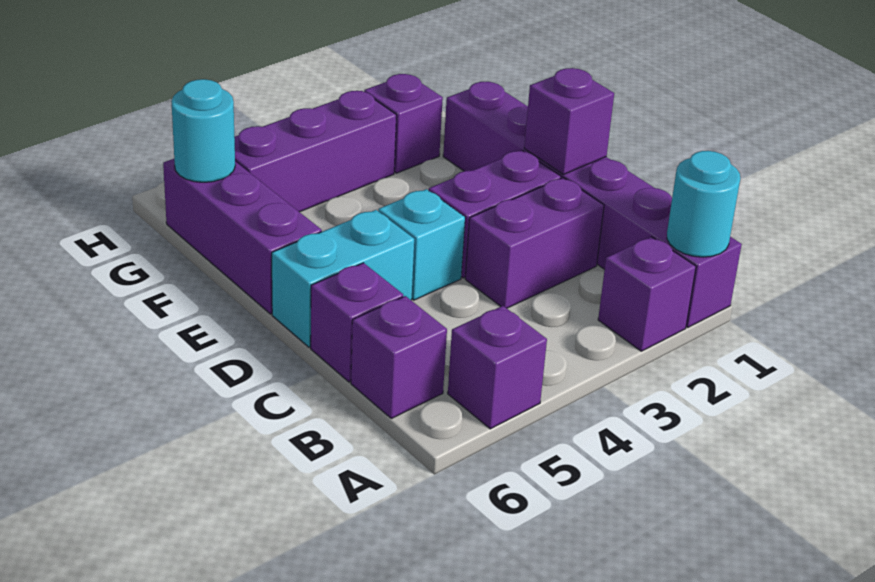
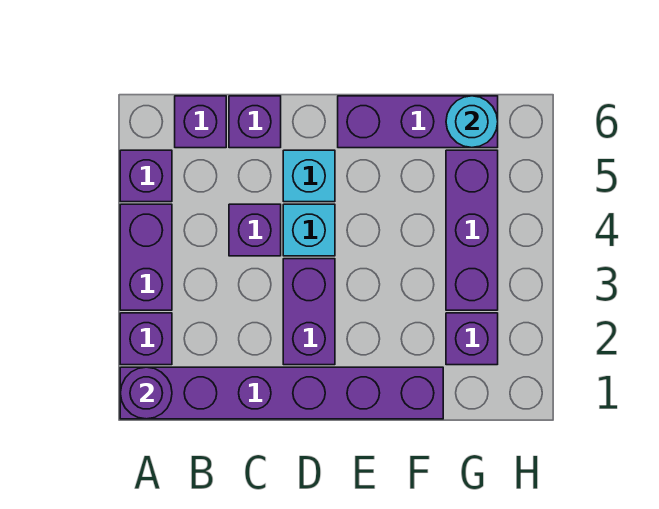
cyan 1x1 round brick [667,151,740,257] -> purple 1x1 round brick [120,367,172,419]
purple 1x2 brick [465,178,604,308] -> purple 1x2 brick moved to [120,204,172,310]
purple 1x1 brick [524,68,614,175] -> purple 1x1 brick moved to [229,204,281,256]
cyan 1x2 brick [272,210,414,347] -> cyan 1x1 brick [283,150,335,202]

